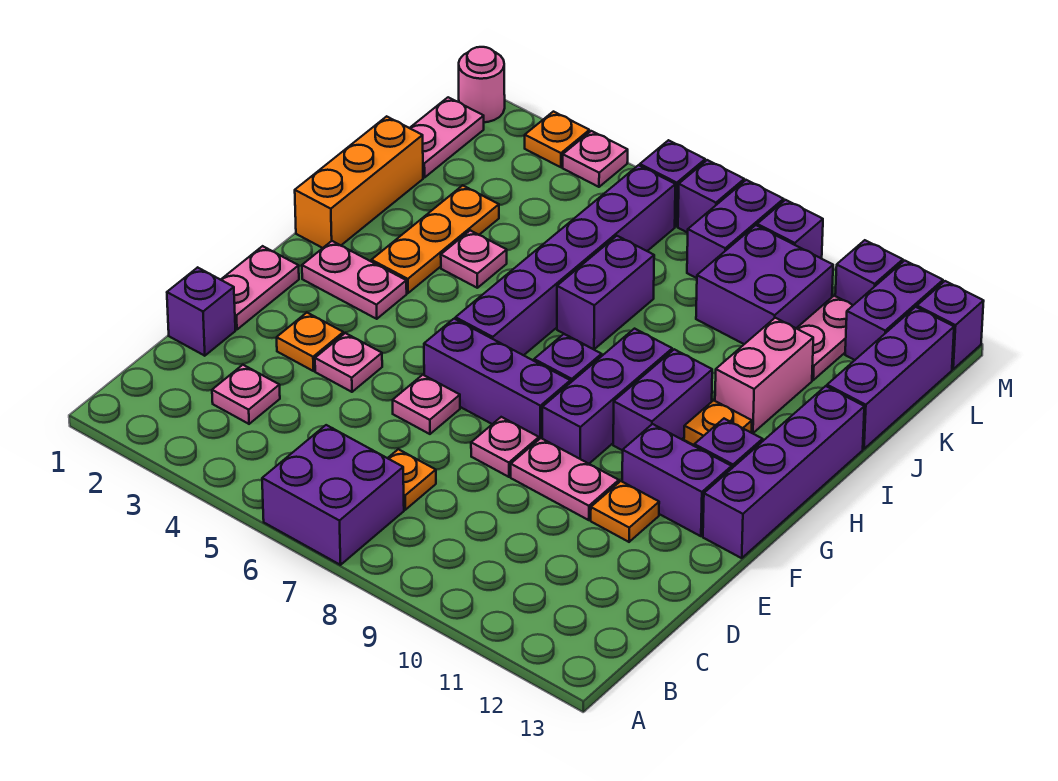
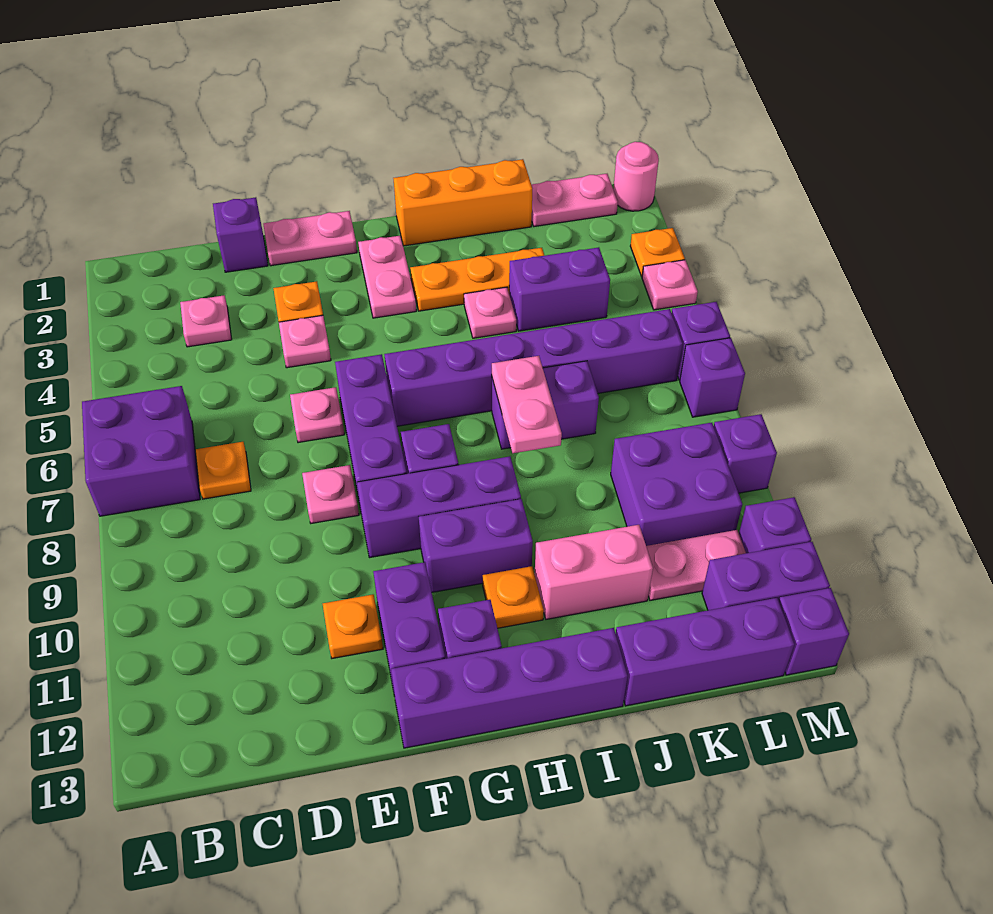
pink 1x2 plate [511,438,619,520] -> pink 1x2 plate moved to [492,356,562,453]
purple 1x2 brick [687,180,784,278] -> purple 1x2 brick moved to [509,247,610,331]

